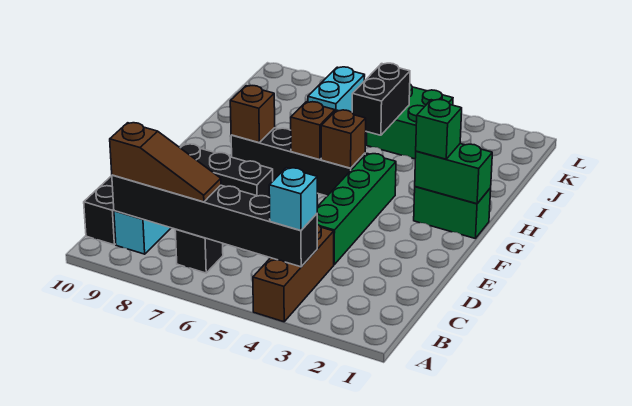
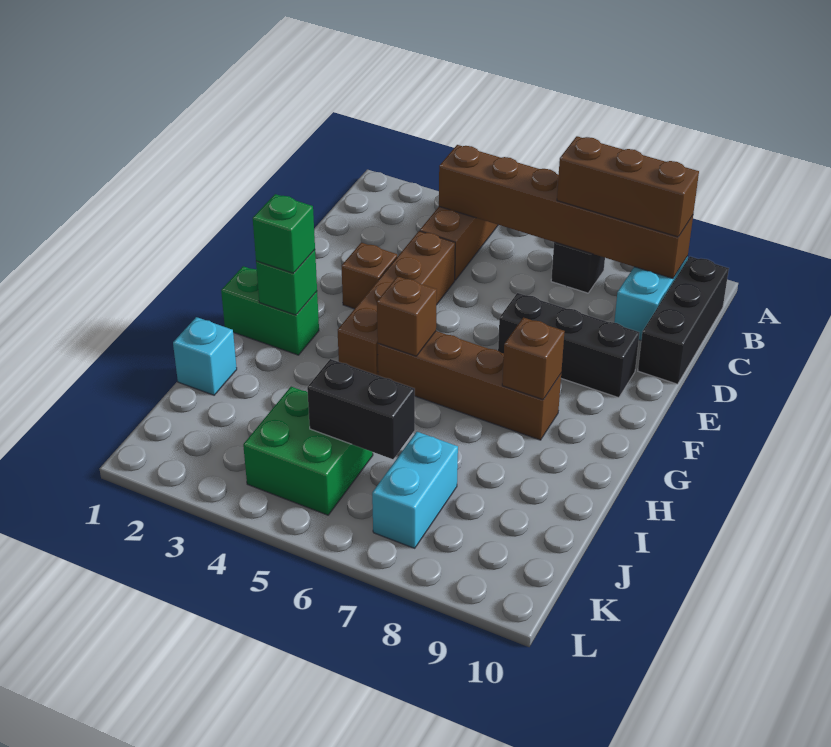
black 1x6 brick [112,175,317,267] -> brown 1x6 brick [439,145,693,279]
cyan 1x1 brick [269,168,317,230] -> cyan 1x1 brick moved to [173,317,237,395]
brown 1x3 slope [110,123,221,202] -> brown 1x3 brick [557,136,699,237]
green 1x4 brick [317,154,396,265] -> brown 1x4 brick [338,231,455,375]
green 1x2 brick [415,144,492,204] -> green 1x1 brick [256,250,317,315]
black 1x4 brick [231,128,365,196] -> brown 1x4 brick [378,331,561,440]
brown 1x1 brick [291,102,335,160] -> brown 1x1 brick moved to [342,242,397,309]
black 1x2 brick [352,63,410,135] -> black 1x2 brick turned to [307,359,415,459]

